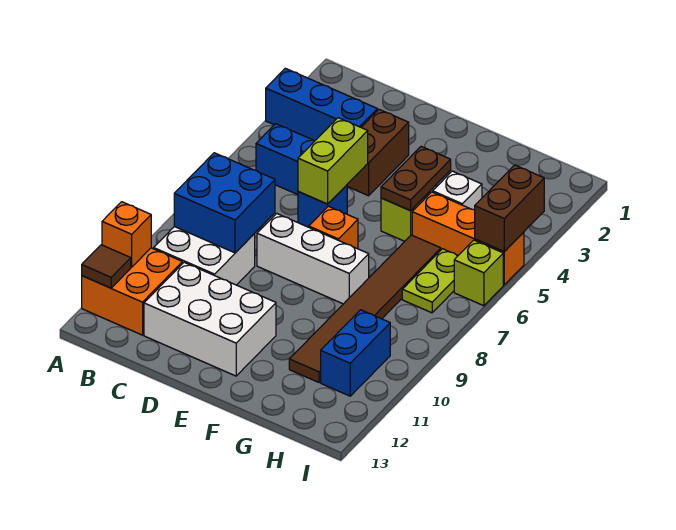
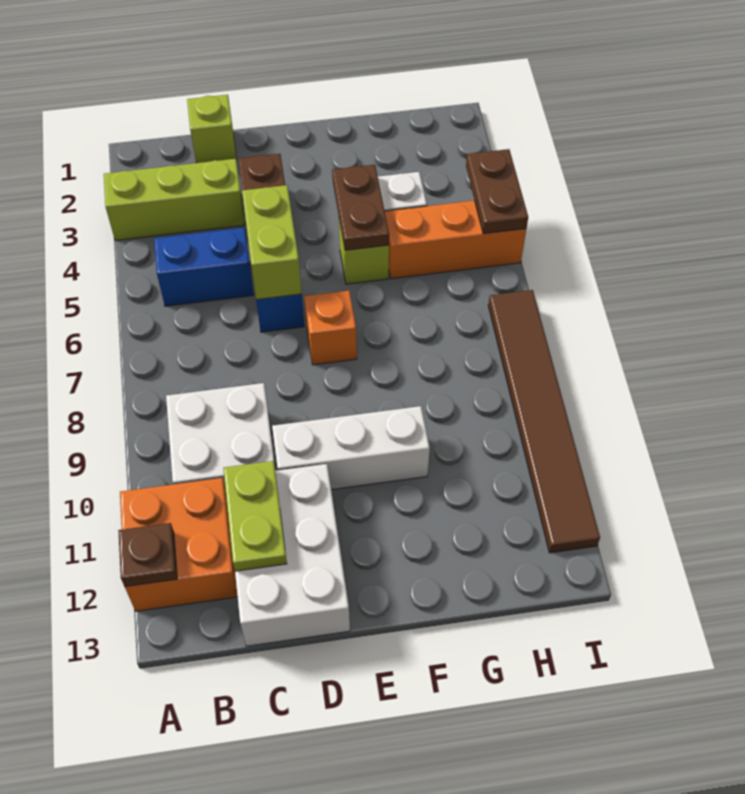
blue 1x3 brick [266,68,377,141] -> lime 1x3 brick [104,159,245,241]
orange 1x1 brick [102,202,151,267] -> none
brown 1x1 tile [82,245,131,288] -> brown 1x1 plate [118,523,177,587]
blue 2x2 brick [174,153,275,253] -> none
white 2x3 brick [144,262,276,376] -> white 2x3 brick turned to [235,464,350,646]
white 1x3 brick [257,213,369,304] -> white 1x3 brick moved to [272,406,430,490]
brown 1x6 tile [289,235,441,382] -> brown 1x6 tile moved to [488,290,600,553]
lime 1x2 plate [402,249,458,313] -> lime 1x2 plate moved to [223,461,287,571]
blue 1x2 brick [321,310,390,396] -> none
brown 1x2 brick [475,165,544,252] -> brown 1x2 plate [466,149,528,234]
lime 1x1 brick [454,240,503,306] -> lime 1x1 brick moved to [187,95,237,163]

